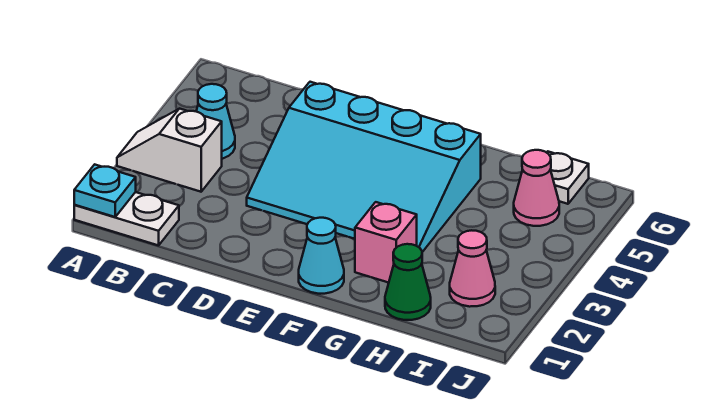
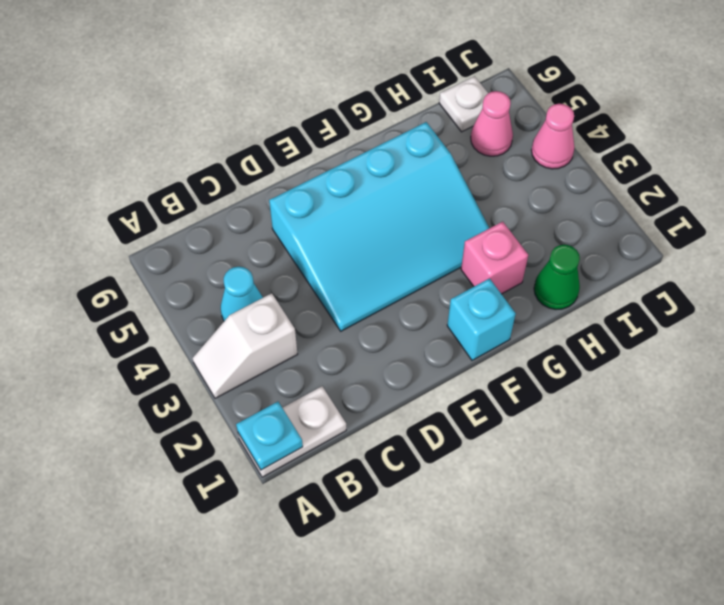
cyan 1x1 cone [299,218,344,294] -> cyan 1x1 brick [447,278,516,360]
pink 1x1 cone [450,230,495,307] -> pink 1x1 cone moved to [531,104,574,169]

